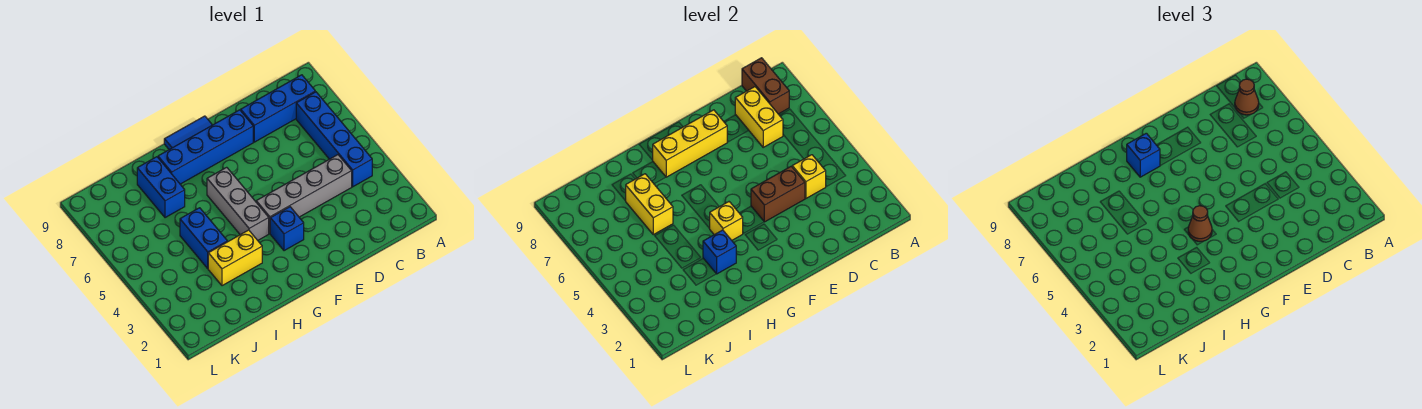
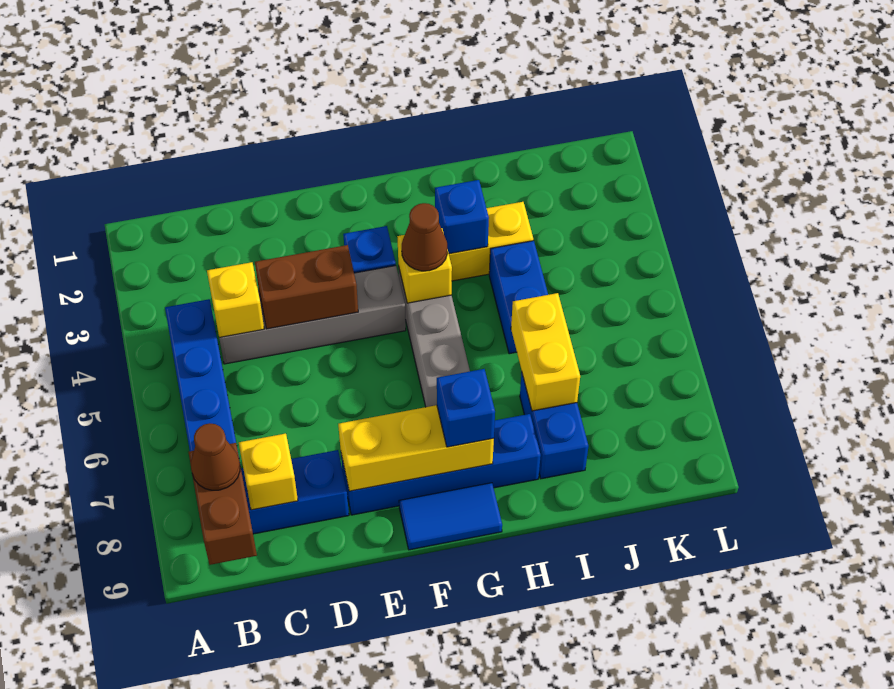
yellow 1x2 brick [735,87,783,147] -> yellow 1x1 brick [239,434,298,510]

